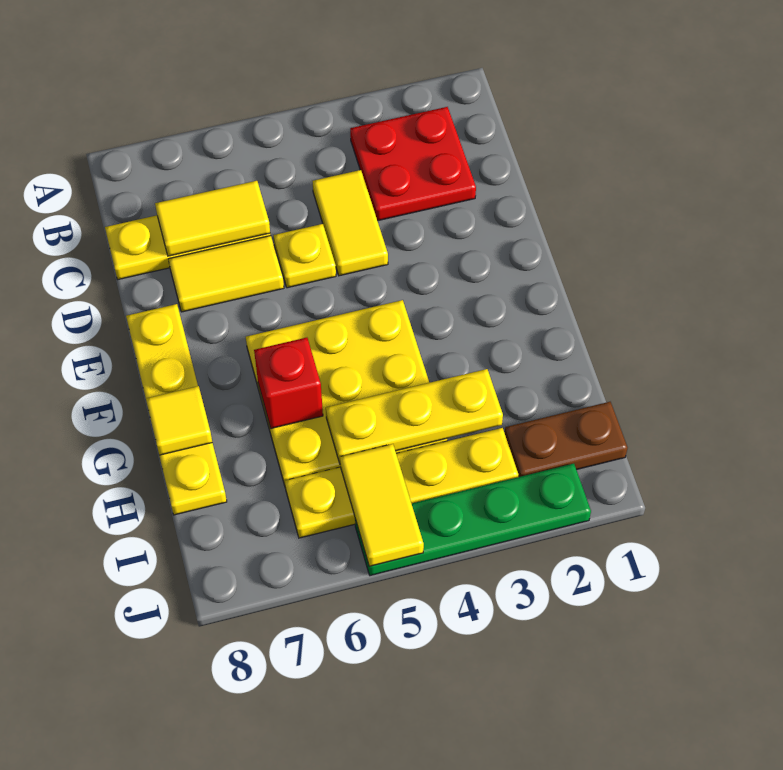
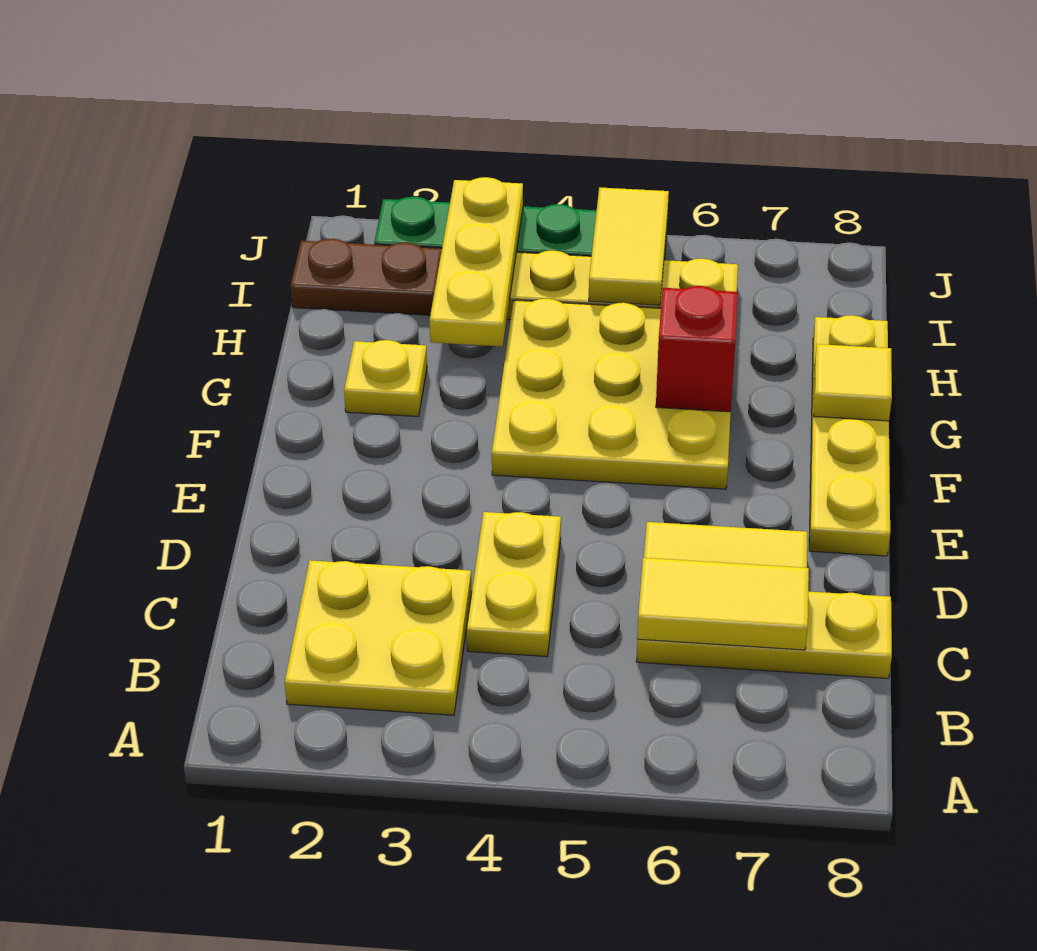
red 2x2 plate [350,107,476,221] -> yellow 2x2 plate [285,560,472,715]
yellow 1x2 tile [313,170,388,276] -> yellow 1x2 plate [467,512,561,657]
yellow 1x1 plate [274,224,336,288] -> yellow 1x1 plate moved to [344,340,427,417]
yellow 1x3 plate [326,369,503,463] -> yellow 1x3 plate turned to [430,177,523,347]

